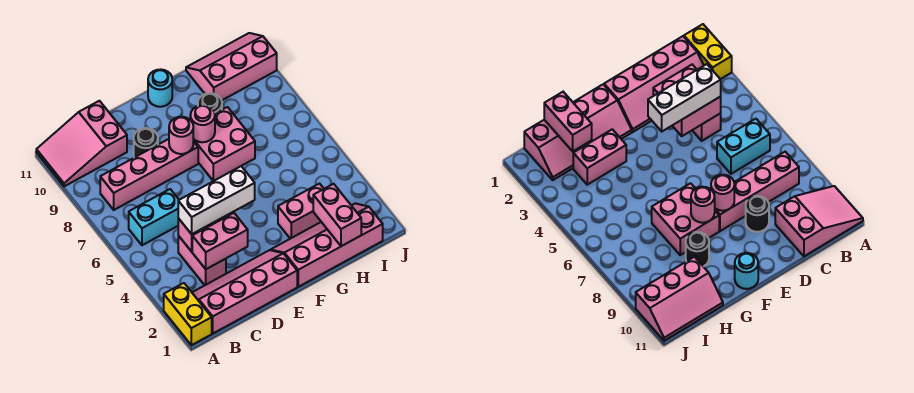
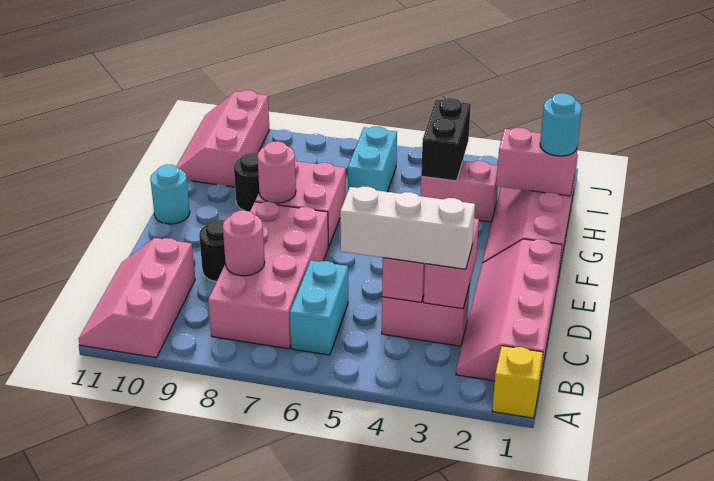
yellow 1x2 brick [164,283,212,345] -> yellow 1x1 brick [492,346,543,418]
pink 2x3 slope [36,101,127,186] -> pink 2x3 slope turned to [79,238,195,358]
pink 1x4 brick [100,139,198,210] -> pink 2x4 brick [208,202,328,349]
white 1x3 brick [178,166,255,234] -> white 1x3 brick turned to [340,187,475,269]
pink 1x1 round brick [169,117,193,154] -> pink 1x1 round brick moved to [223,211,265,276]
pink 1x2 brick [278,184,324,239] -> pink 1x2 brick turned to [421,161,498,222]
none -> cyan 1x1 round brick [540,93,582,156]
none -> black 1x2 brick [421,98,471,181]
none -> cyan 1x2 brick [348,126,397,192]

